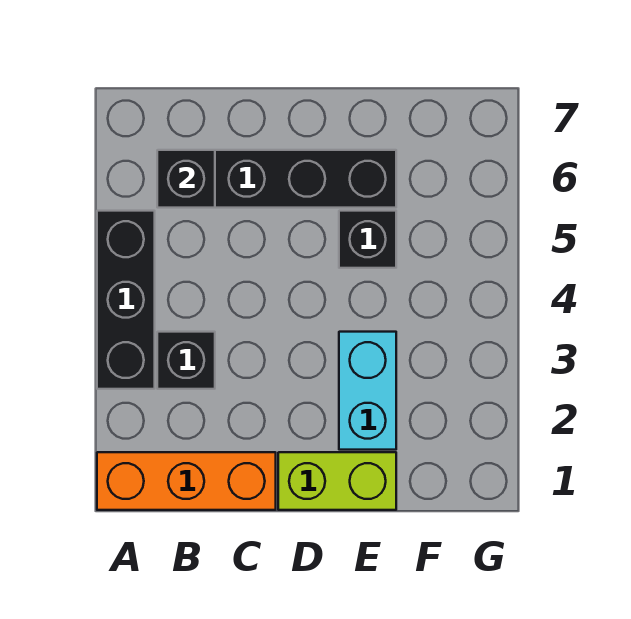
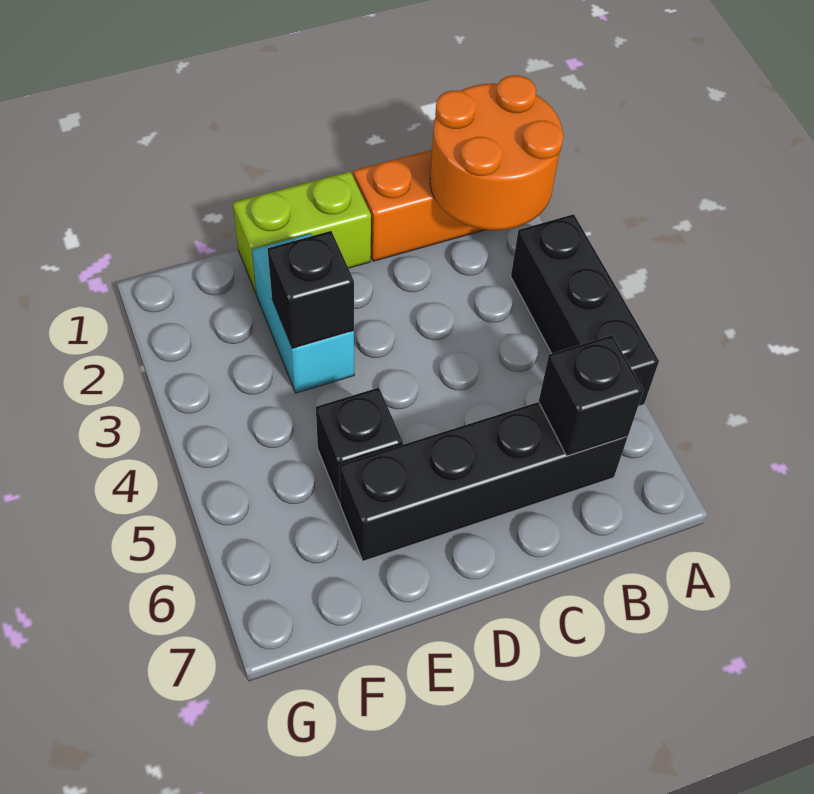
none -> orange 2x2 round brick [430,75,563,230]
black 1x1 brick [157,332,215,389] -> black 1x1 brick moved to [268,231,354,348]

